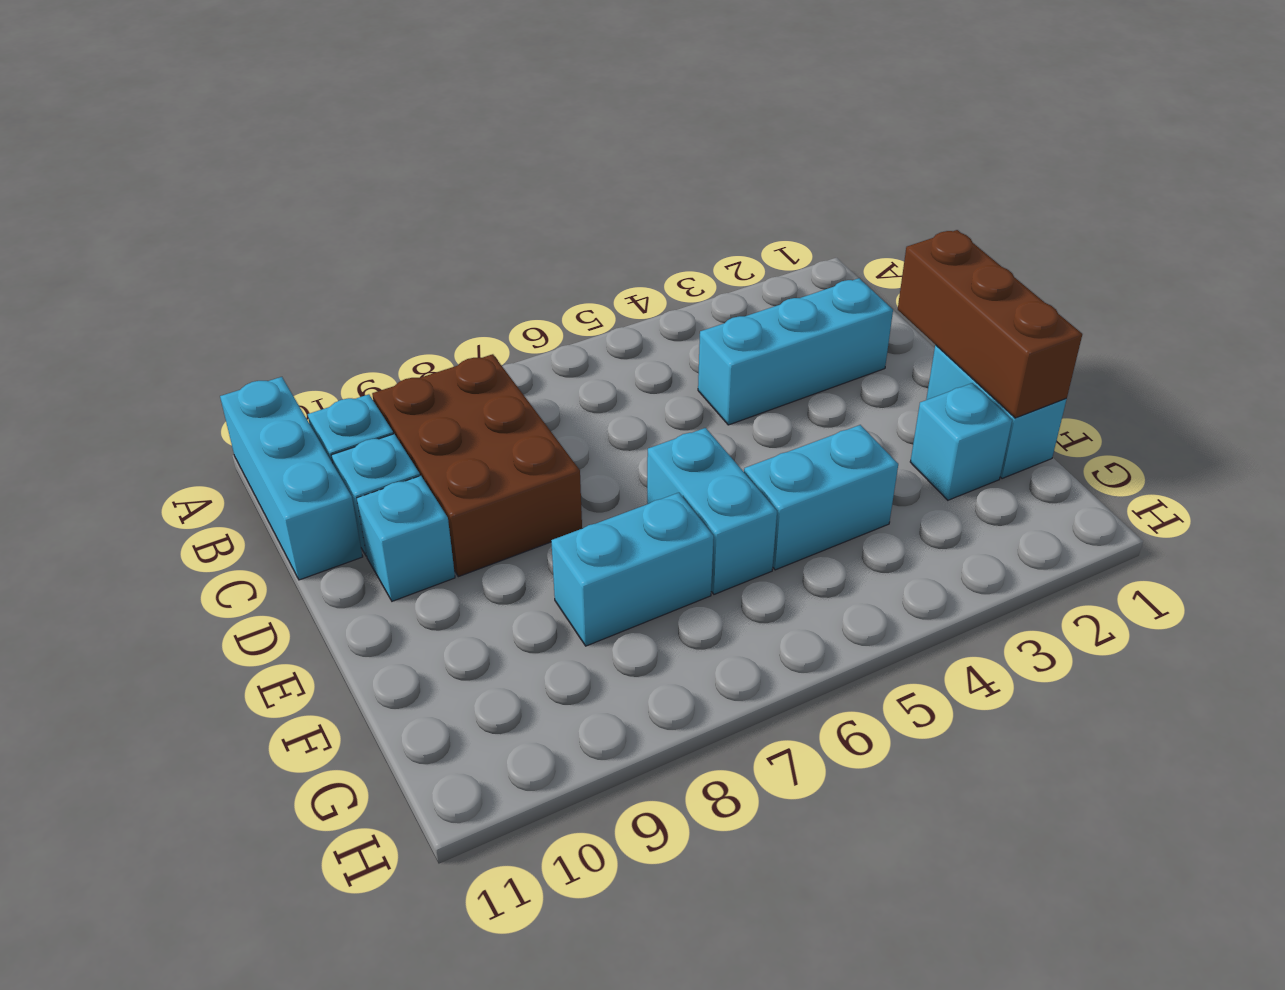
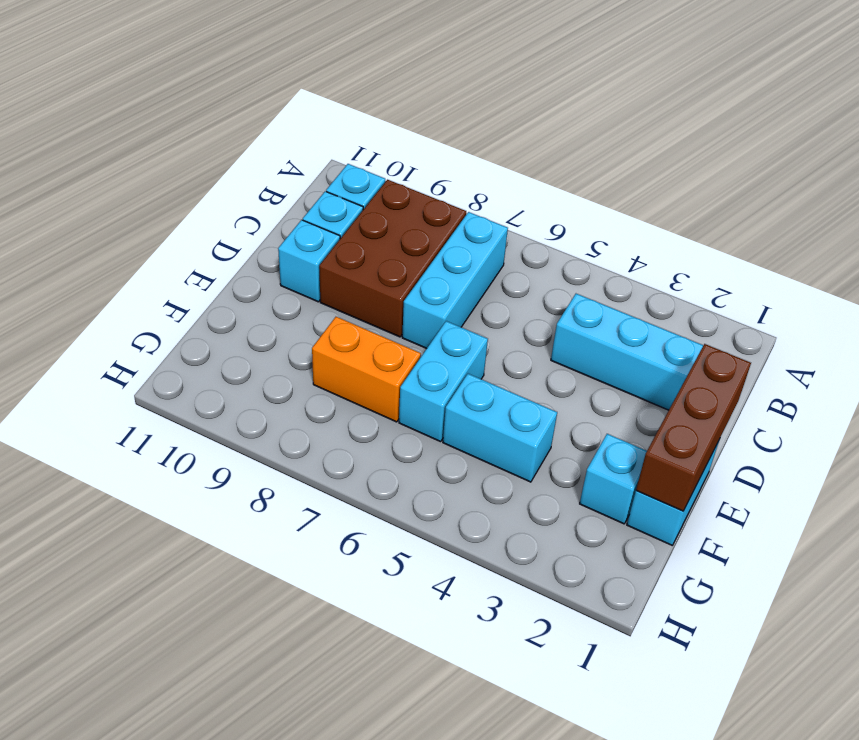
cyan 1x3 brick [220,377,363,580] -> cyan 1x3 brick moved to [402,212,508,349]
cyan 1x2 brick [551,493,714,646] -> orange 1x2 brick [312,317,421,422]

